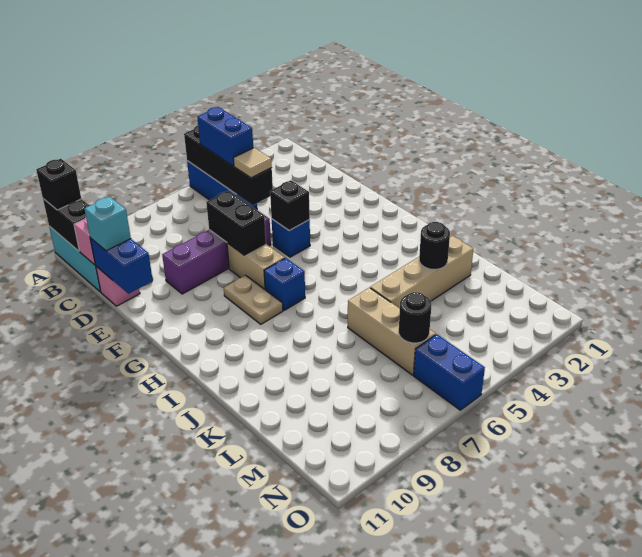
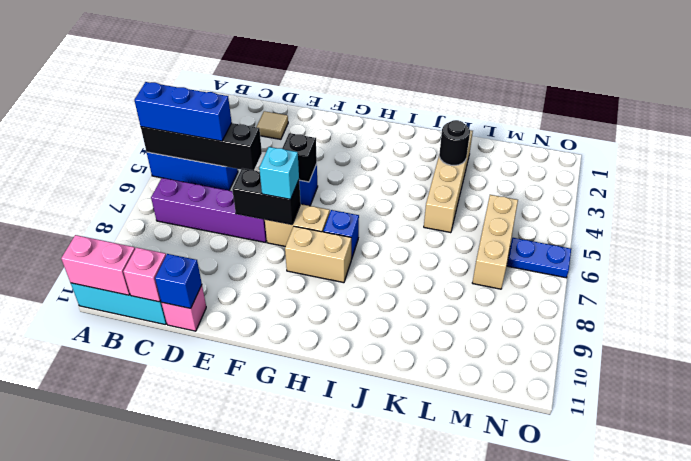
black 1x2 brick [43,199,89,251] -> pink 1x2 brick [61,235,135,295]
black 1x1 brick [36,159,81,210] -> none
blue 1x2 brick [197,107,253,166] -> blue 1x3 brick [134,82,232,141]
tan 1x1 tile [233,148,272,178] -> tan 1x1 tile moved to [257,111,288,139]
blue 1x2 brick [90,238,153,294] -> blue 1x1 brick [155,254,202,308]
cyan 1x1 brick [84,197,131,251] -> cyan 1x1 brick moved to [259,147,299,199]
purple 1x4 brick [162,208,271,294] -> purple 1x4 brick turned to [151,178,267,243]
tan 1x2 plate [224,275,283,324] -> tan 1x2 brick [285,226,351,283]
tan 1x3 brick [348,288,436,375] -> tan 1x3 brick turned to [472,195,518,289]
black 1x1 round brick [399,292,431,343] -> none
blue 1x2 brick [414,334,485,410] -> blue 1x2 plate [507,238,571,278]

